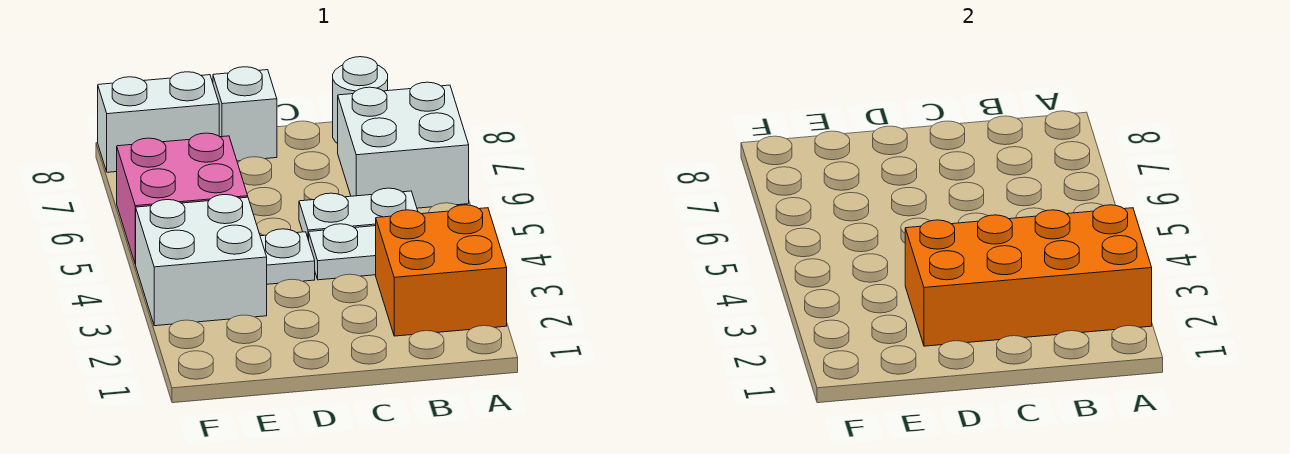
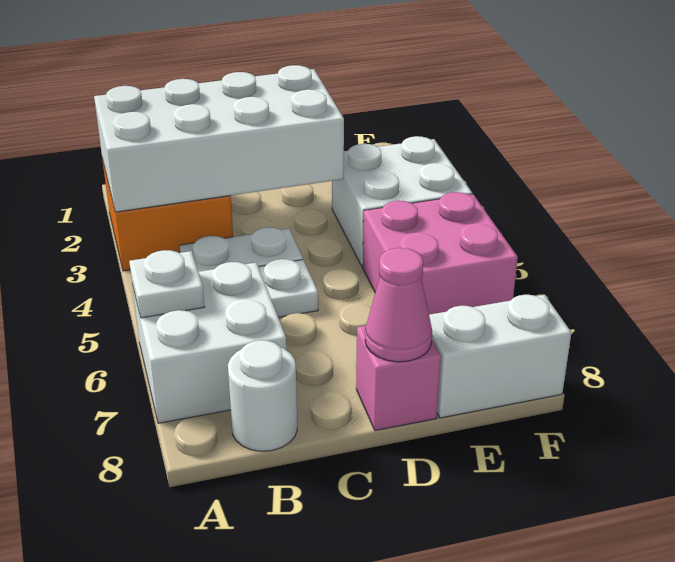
orange 2x4 brick [905,205,1152,346] -> white 2x4 brick [94,65,344,212]
white 1x1 plate [260,229,315,284] -> white 1x1 plate moved to [129,250,205,318]
white 1x1 brick [213,67,277,161] -> pink 1x1 brick [356,326,441,431]
none -> pink 1x1 cone [365,248,432,362]

